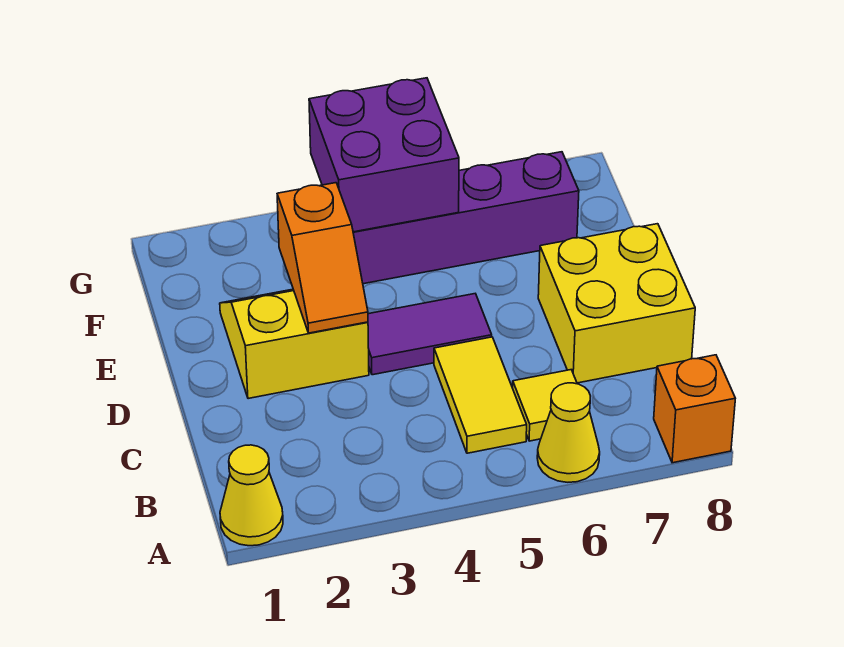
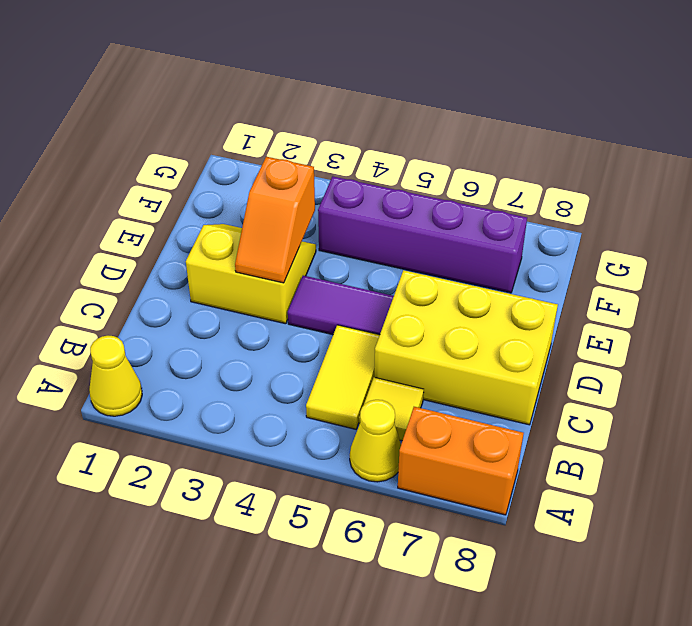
orange 1x1 brick [654,355,735,463] -> orange 1x2 brick [398,407,524,515]
yellow 2x2 brick [538,224,695,383] -> yellow 2x3 brick [374,270,558,425]
purple 2x2 brick [309,78,459,232] -> none

